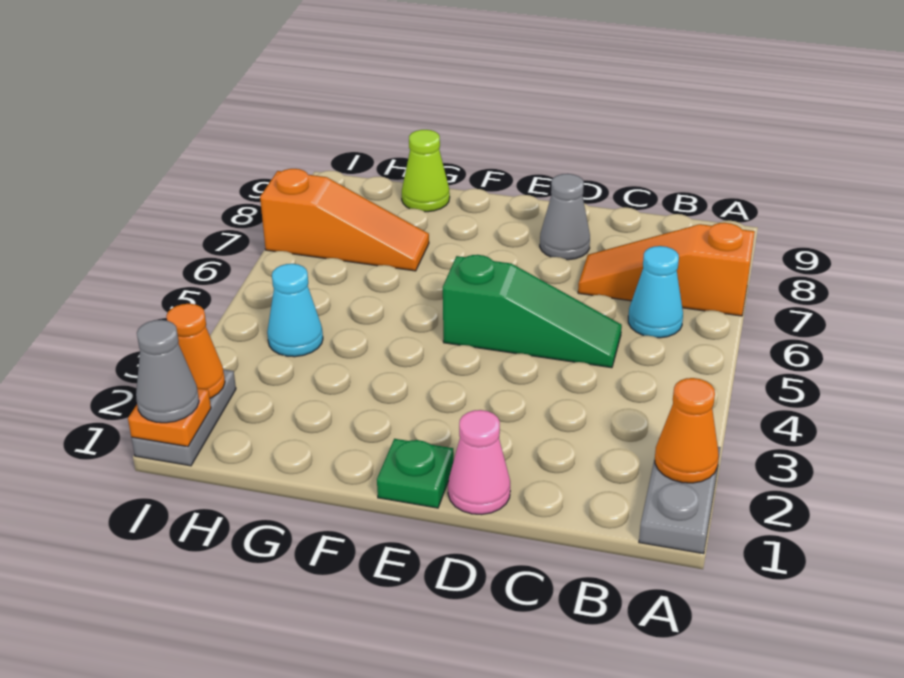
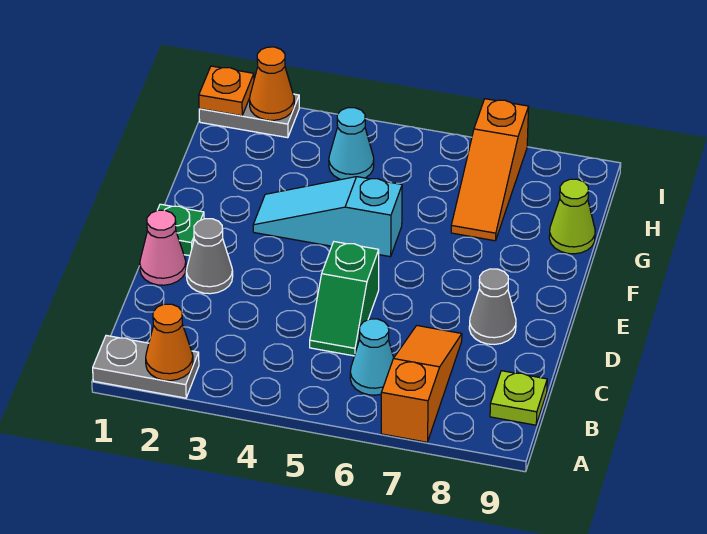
none -> lime 1x1 plate [490,371,547,425]
green 1x3 slope [443,255,622,368] -> green 1x2 slope [310,242,379,356]
none -> cyan 1x3 slope [253,177,402,257]
grey 1x1 cone [136,320,199,423] -> grey 1x1 cone moved to [186,219,233,294]

